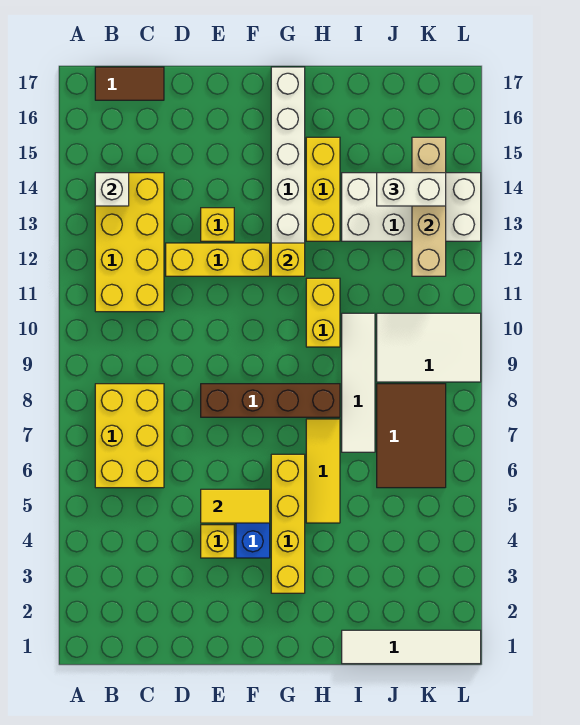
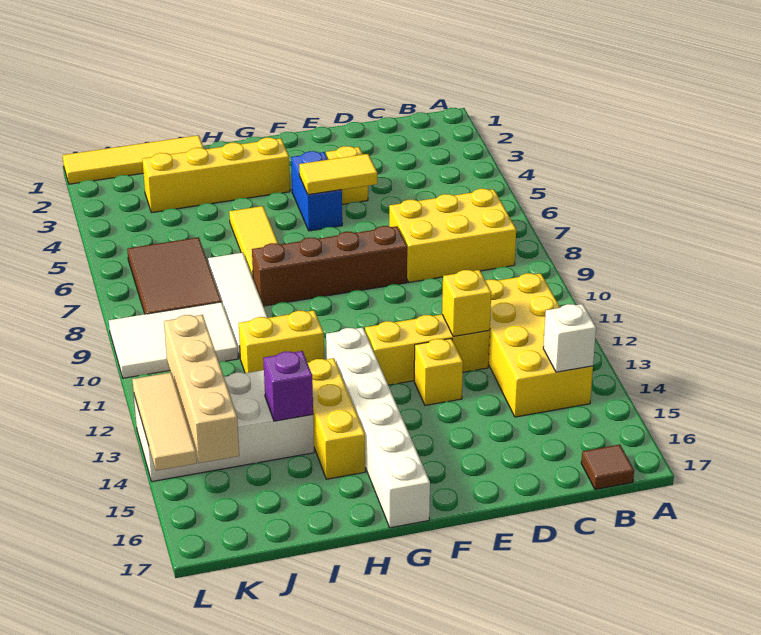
yellow 2x3 brick [95,384,164,488] -> yellow 2x3 brick turned to [389,189,516,282]
brown 1x2 tile [95,67,164,100] -> brown 1x1 tile [581,445,634,489]
yellow 1x4 brick [271,454,305,593] -> yellow 1x4 brick turned to [142,138,290,212]
yellow 1x1 brick [271,243,305,276] -> yellow 1x1 brick moved to [442,270,491,336]
yellow 1x2 brick [306,278,340,347] -> yellow 1x2 brick turned to [239,310,324,373]
white 1x4 tile [342,630,481,664] -> yellow 1x4 tile [63,135,203,184]
none -> purple 1x1 brick [263,351,313,421]
white 1x2 brick [377,173,446,206] -> none
none -> tan 1x3 tile [132,373,197,471]

